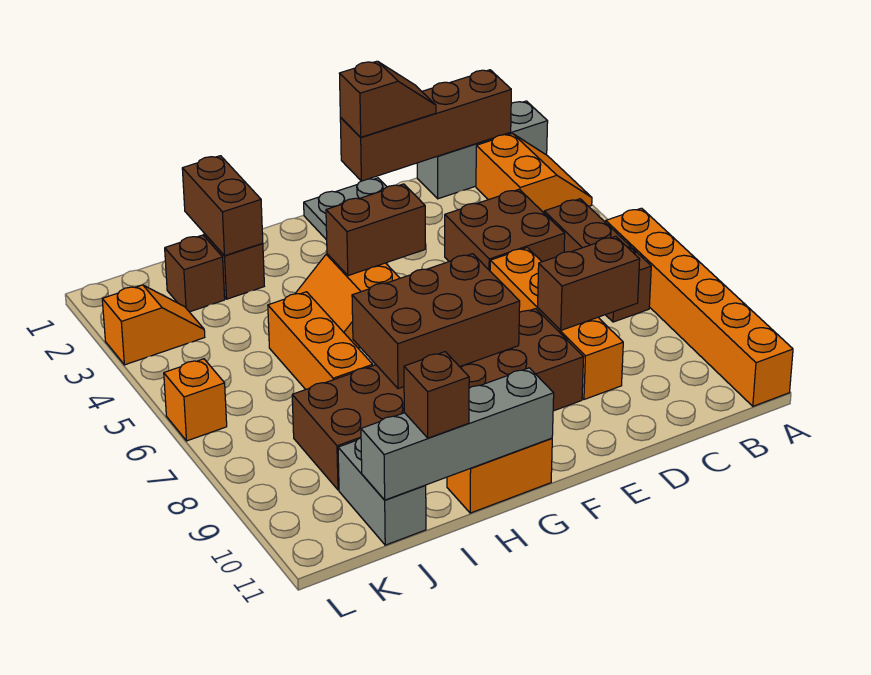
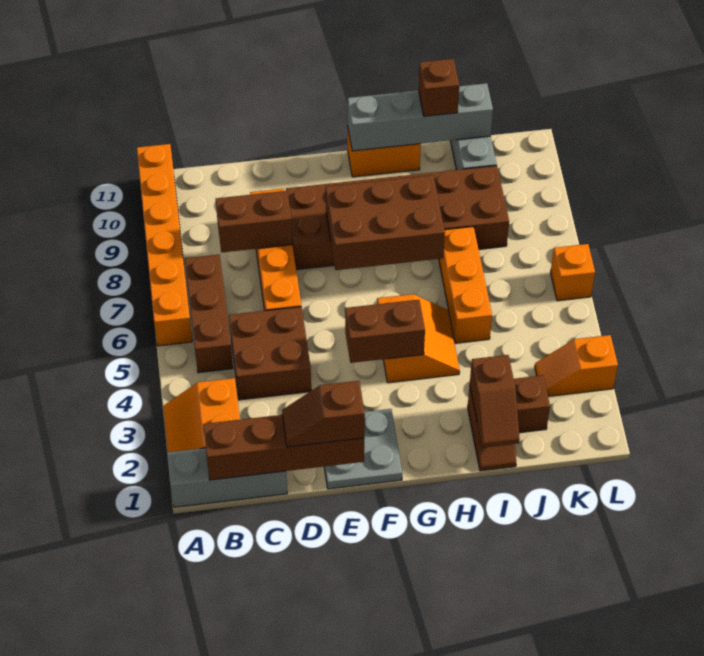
brown 1x2 brick [182,156,263,256] -> brown 1x2 slope [470,355,520,448]

